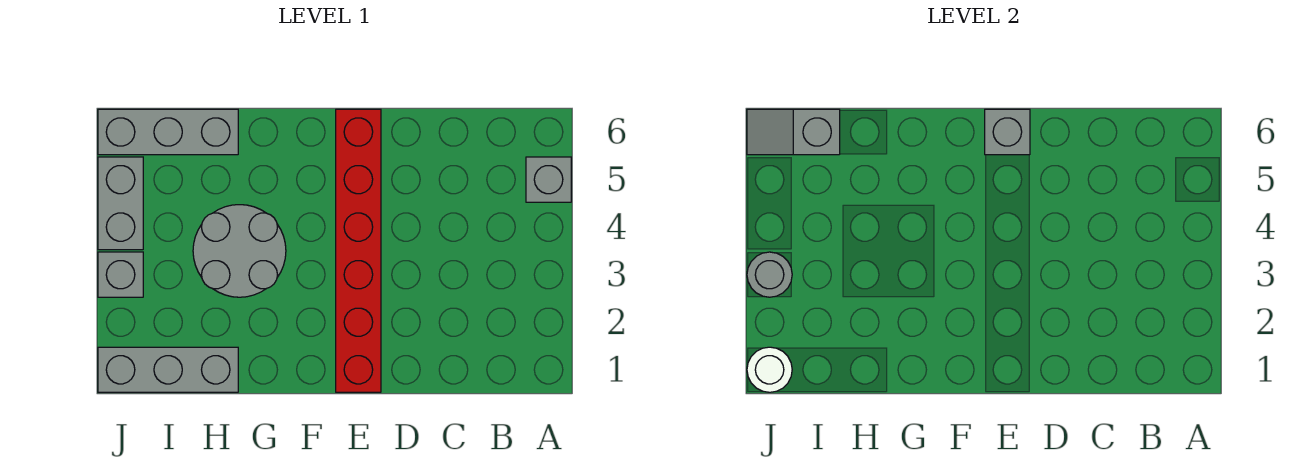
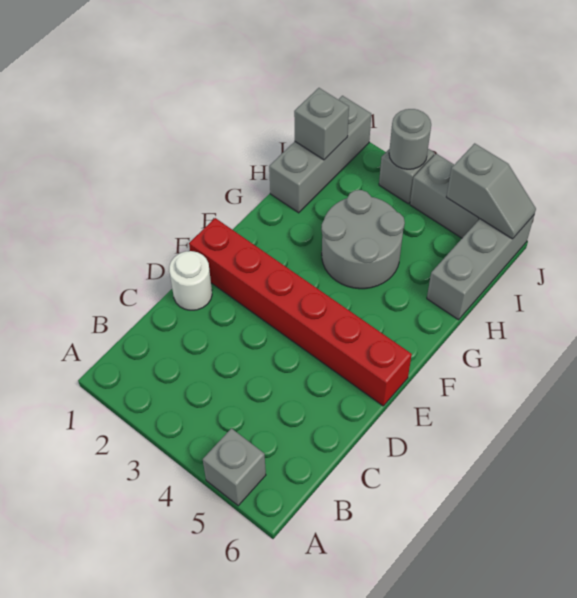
grey 1x1 brick [985,109,1030,155] -> grey 1x1 brick moved to [294,88,349,160]
grey 1x2 slope [747,109,840,155] -> grey 1x2 slope turned to [447,143,536,239]
white 1x1 round brick [747,347,792,392] -> white 1x1 round brick moved to [169,251,212,310]

